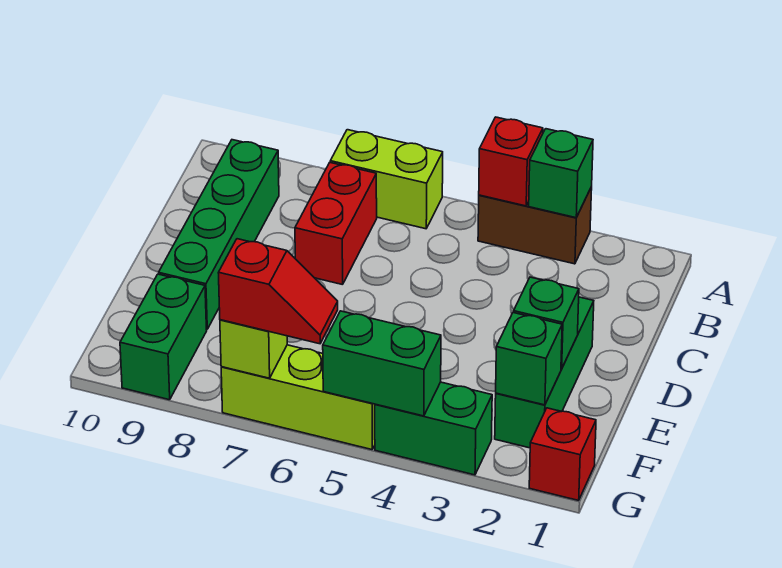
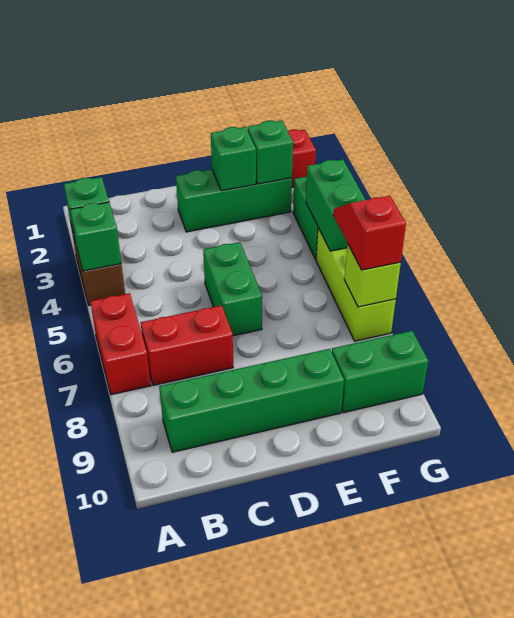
red 1x1 brick [479,117,543,206] -> green 1x1 brick [70,202,121,271]
lime 1x2 brick [330,130,443,229] -> red 1x2 brick [90,293,151,395]
none -> green 1x2 brick [203,242,262,336]

